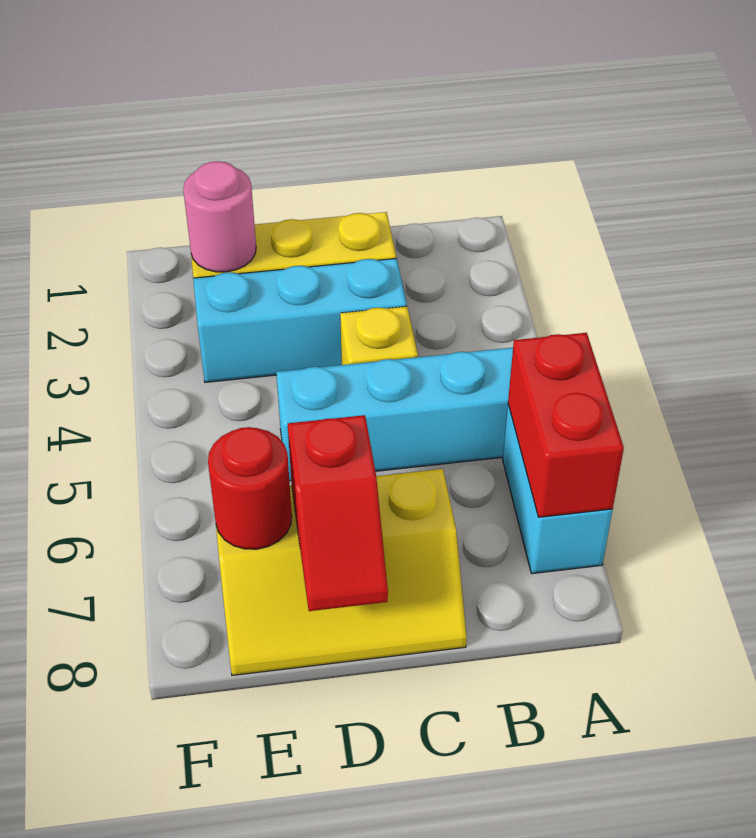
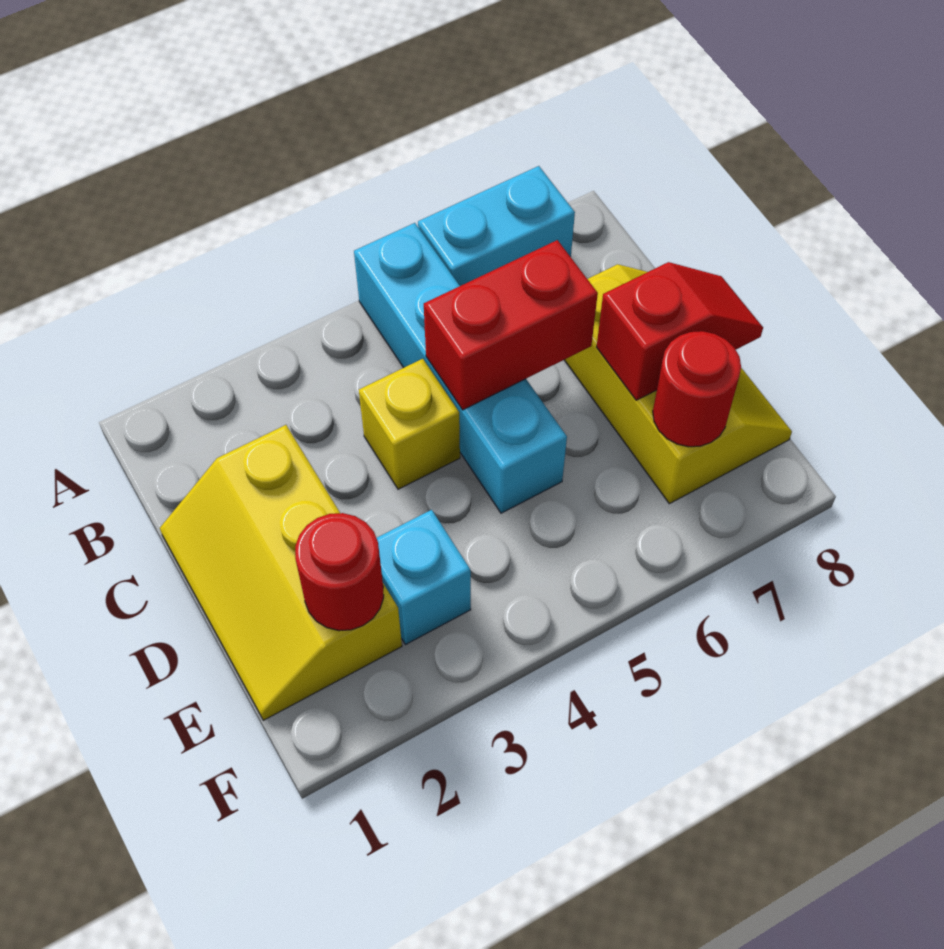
red 1x2 brick [508,333,624,517] -> red 1x2 brick moved to [424,240,598,410]
cyan 1x3 brick [193,258,407,382] -> cyan 1x1 brick [377,510,471,645]
pink 1x1 round brick [183,161,256,272] -> red 1x1 round brick [295,513,384,631]

